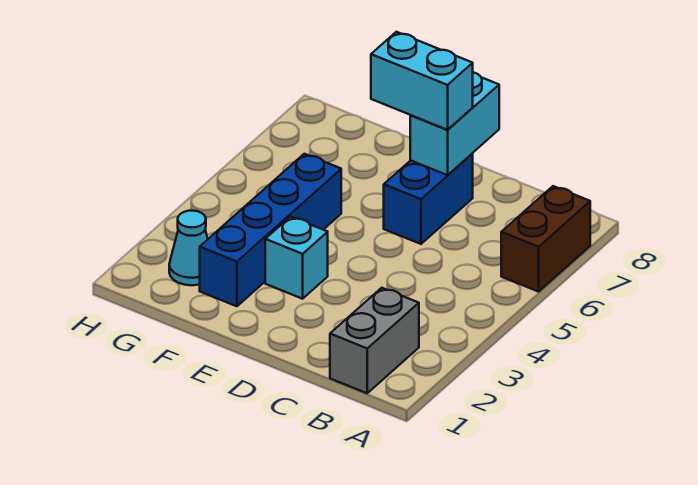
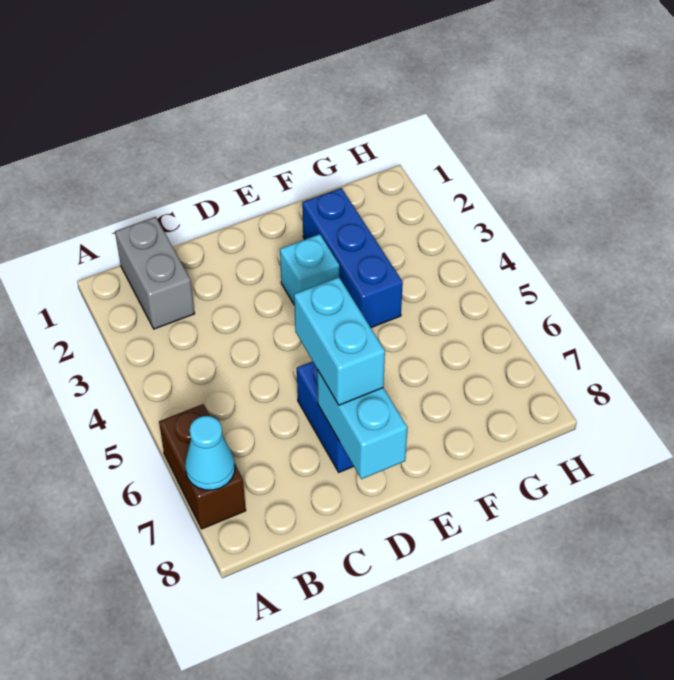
cyan 1x2 brick [371,32,473,130] -> cyan 1x2 brick turned to [294,277,385,405]
blue 1x4 brick [200,154,341,306] -> blue 1x3 brick [302,188,403,328]
cyan 1x1 cone [169,211,208,285] -> cyan 1x1 cone moved to [185,416,235,490]

